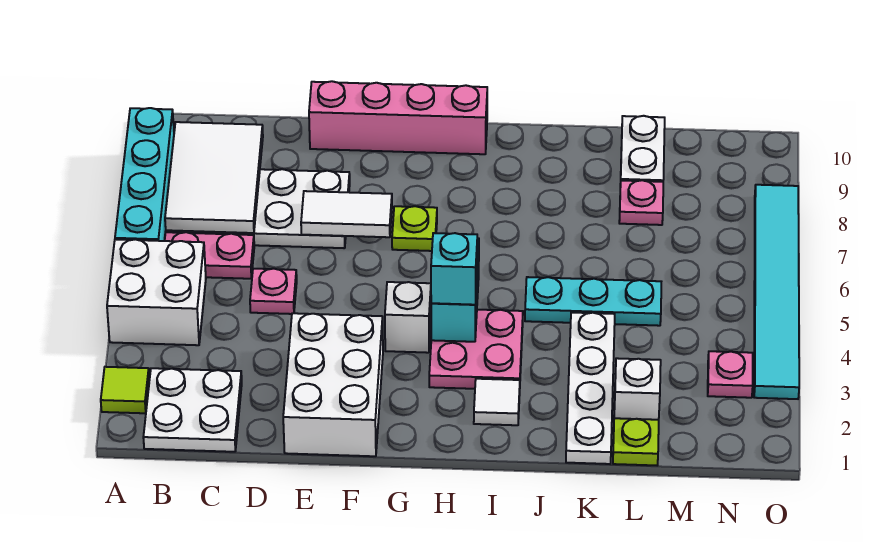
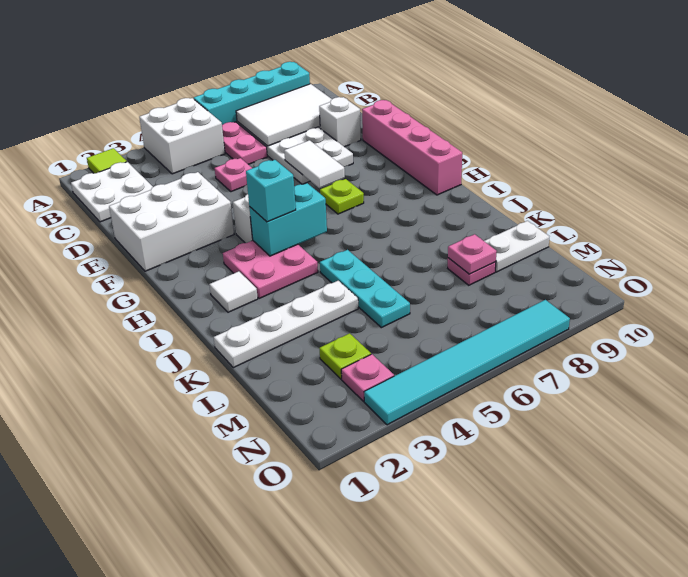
lime 1x1 plate [613,418,659,465] -> lime 1x1 plate moved to [319,333,371,379]
white 1x1 brick [614,358,661,420] -> white 1x1 brick moved to [319,97,361,147]
none -> pink 1x1 plate [448,234,497,274]

